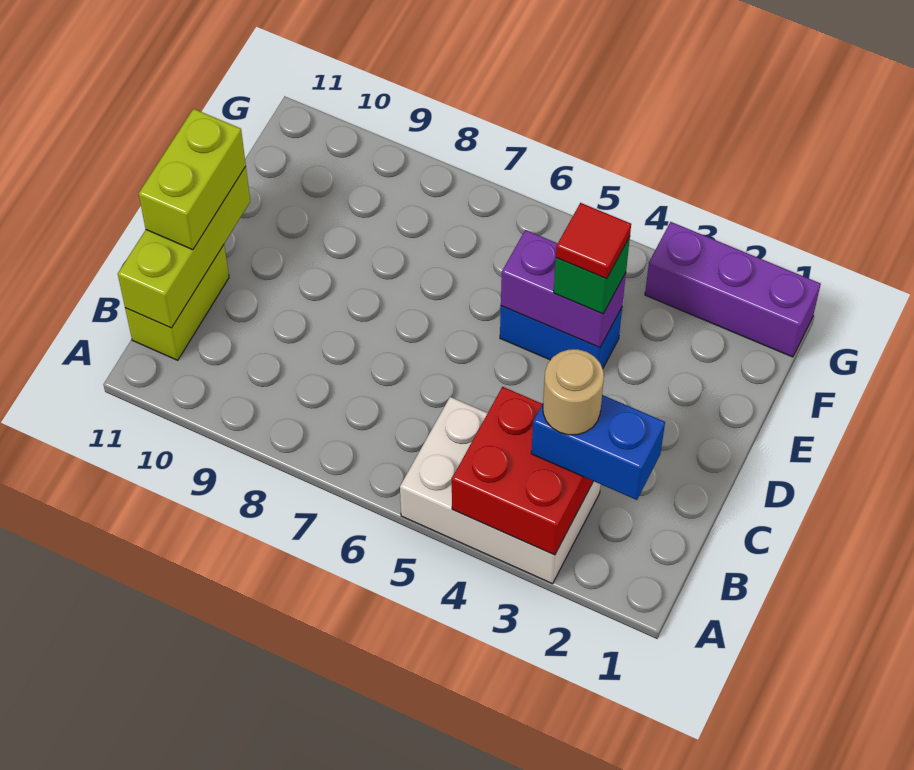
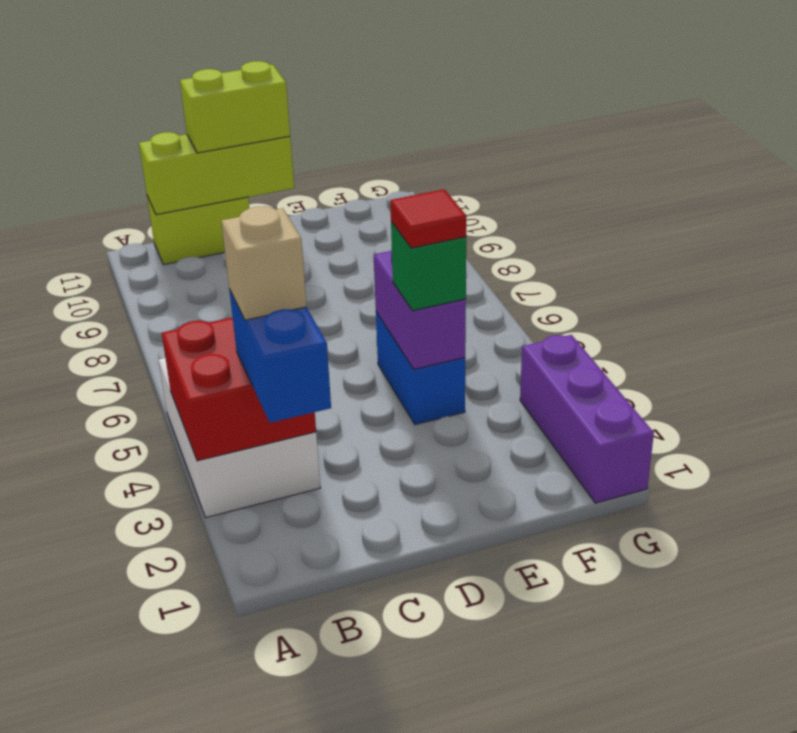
tan 1x1 round brick [543,349,604,435] -> tan 1x1 brick [221,206,307,320]

